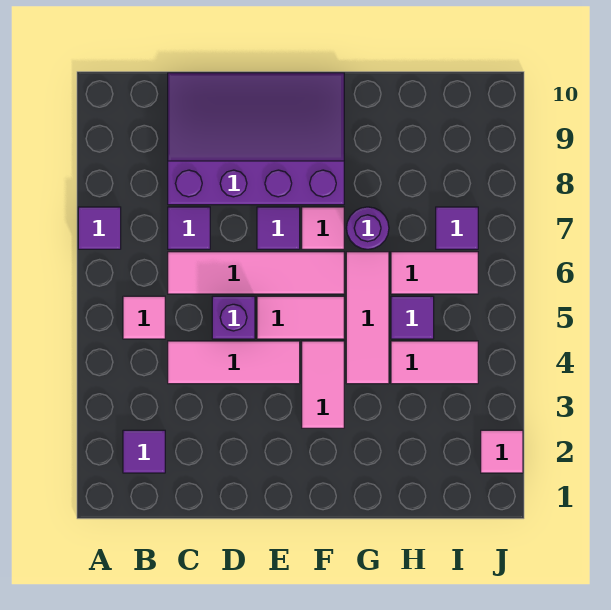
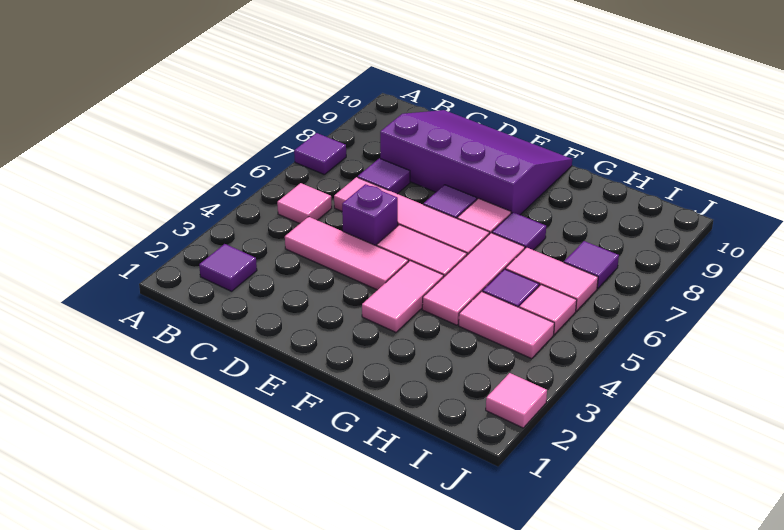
purple 1x1 round brick [346,207,389,249] -> purple 1x1 tile [492,212,546,250]
none -> pink 1x1 tile [520,285,577,335]

